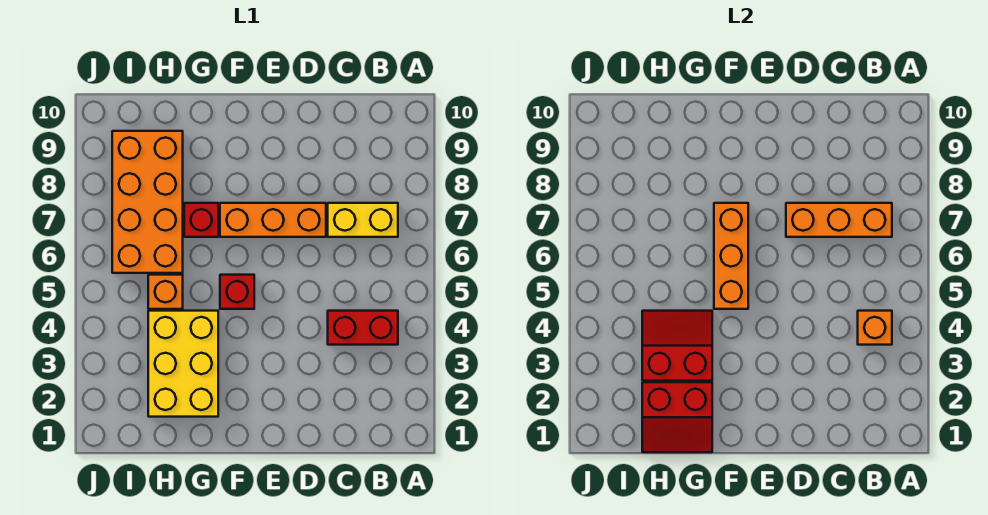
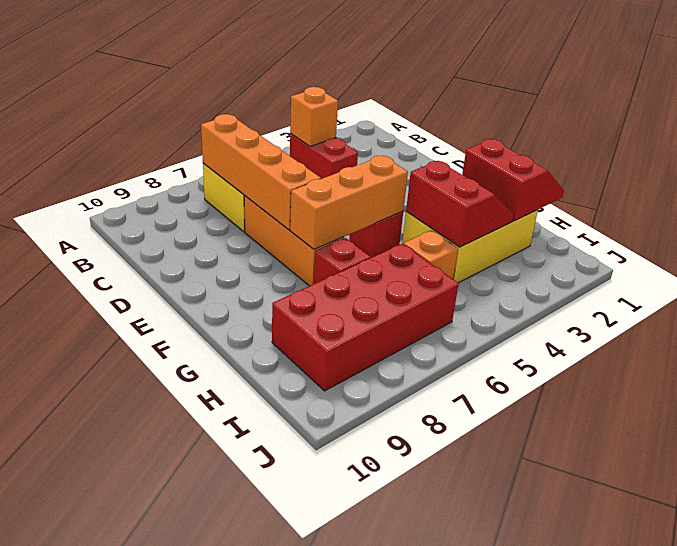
orange 1x3 brick [786,203,892,237] -> orange 1x4 brick [201,114,321,230]
red 2x2 slope [642,311,712,381] -> red 2x2 slope turned to [406,161,514,247]
orange 2x4 brick [112,131,183,273] -> red 2x4 brick [272,244,459,391]

